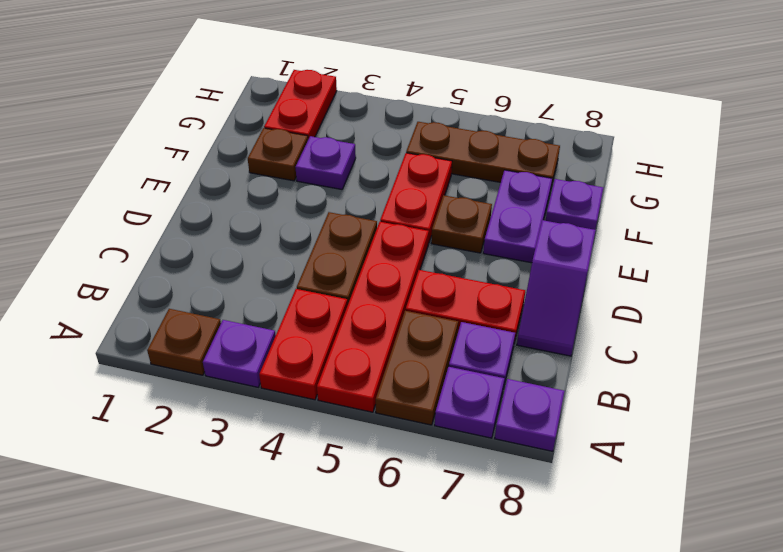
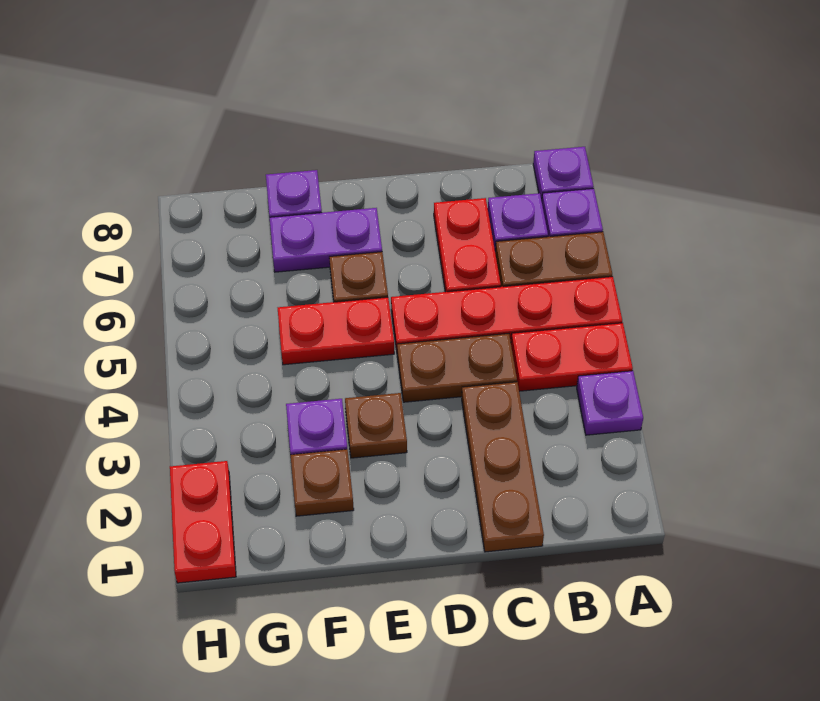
brown 1x1 plate [147,309,221,375] -> brown 1x1 plate moved to [345,393,407,458]
purple 1x2 slope [517,220,596,356] -> none
red 1x2 plate [264,70,337,139] -> red 1x2 plate turned to [170,461,236,583]
brown 1x3 plate [406,122,560,187] -> brown 1x3 plate moved to [462,382,544,552]

